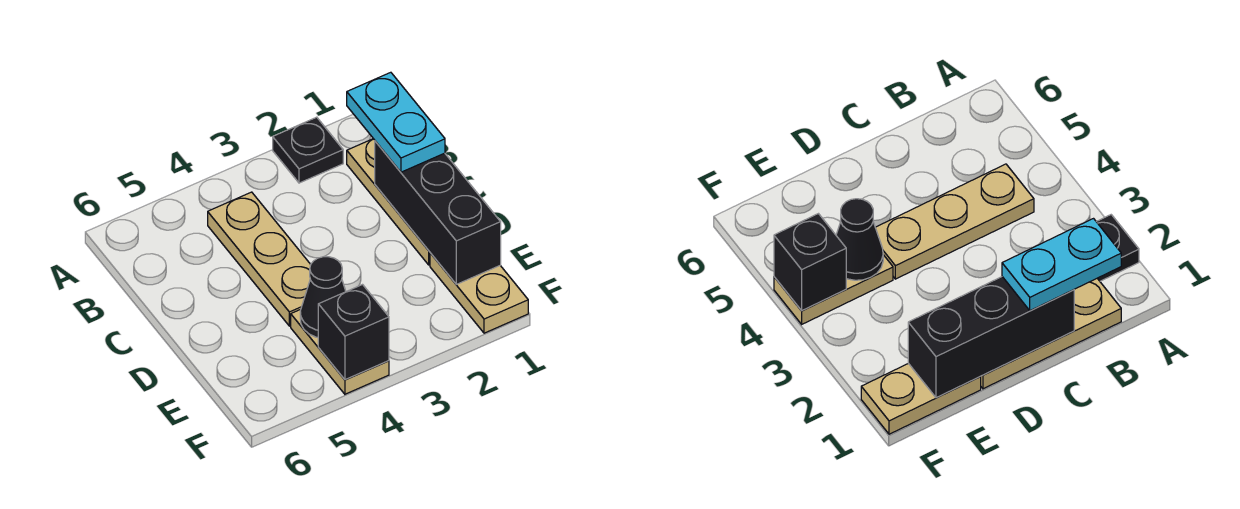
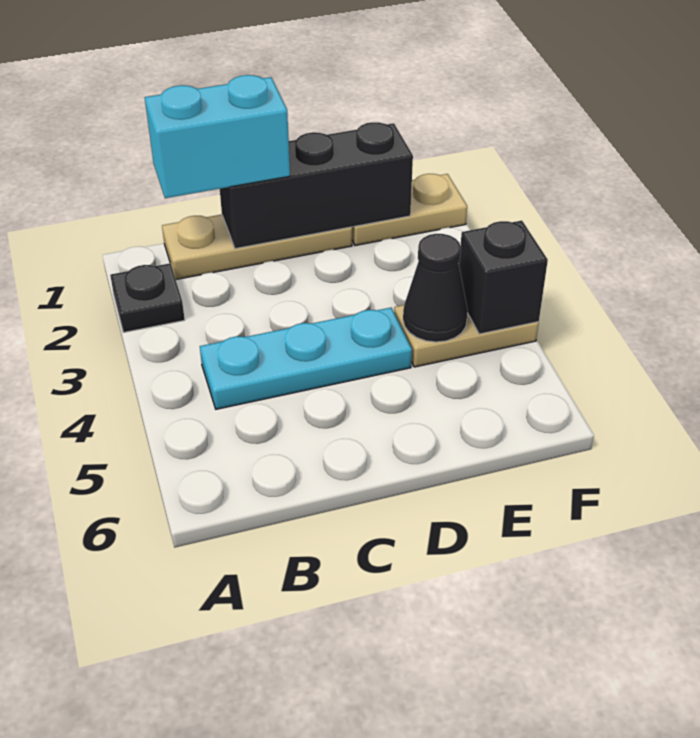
cyan 1x2 plate [347,72,445,172] -> cyan 1x2 brick [145,75,290,198]
tan 1x3 plate [208,192,311,326] -> cyan 1x3 plate [200,308,412,409]

